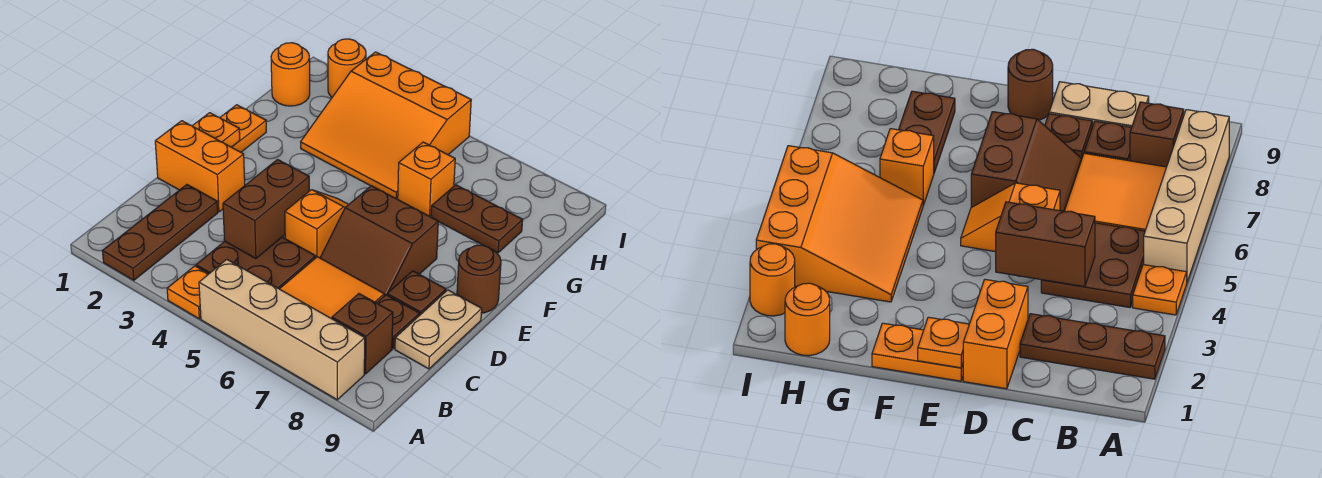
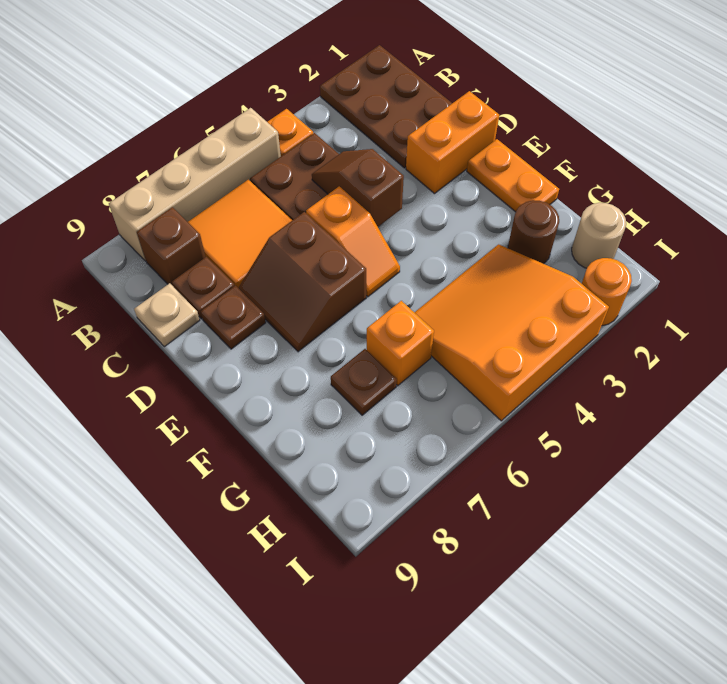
brown 1x3 plate [103,185,218,280] -> brown 2x3 plate [320,45,452,168]
brown 1x2 brick [223,160,309,259] -> brown 1x2 slope [312,149,404,227]
tan 1x2 plate [395,290,482,369] -> tan 1x1 plate [134,283,200,347]
brown 2x2 slope [320,186,438,296] -> brown 2x2 slope turned to [239,212,366,352]
orange 1x1 plate [192,113,240,147] -> none
brown 1x1 round brick [457,245,501,313] -> brown 1x1 round brick moved to [508,200,559,264]
brown 1x2 plate [431,185,523,253] -> brown 1x1 plate [331,349,397,415]
orange 1x1 round brick [271,43,310,106] -> tan 1x1 round brick [572,203,626,268]

